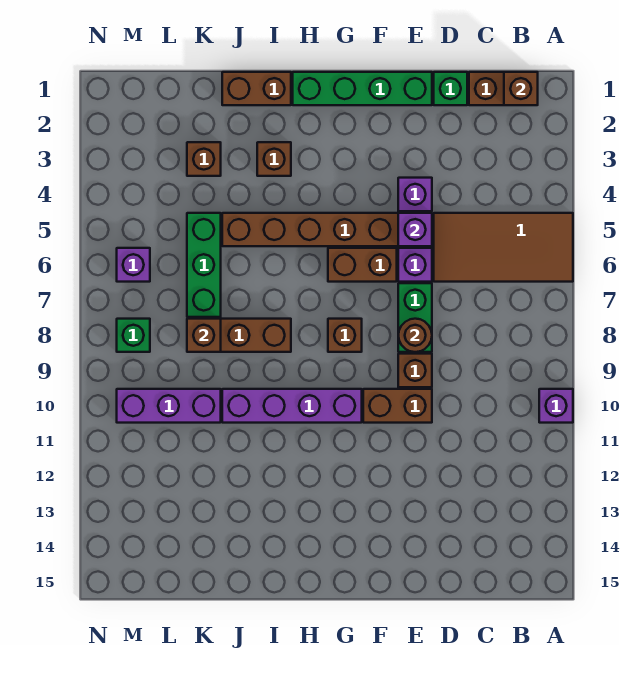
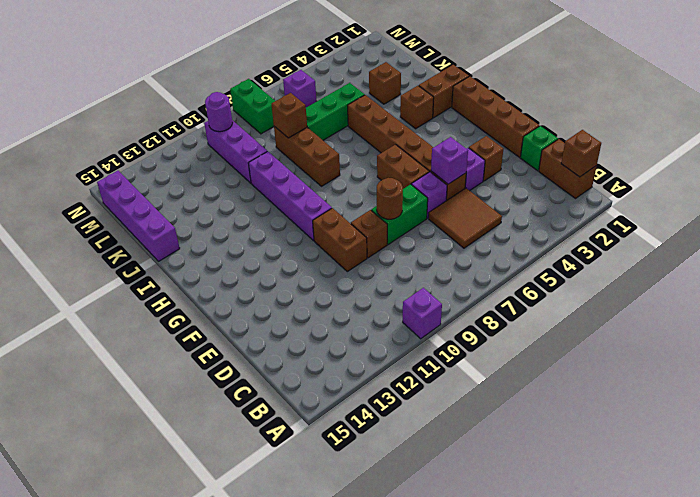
brown 2x4 tile [434,213,573,282] -> brown 2x2 tile [429,188,502,248]
green 1x4 brick [293,72,432,105] -> brown 1x4 brick [452,76,539,157]
brown 1x1 brick [328,319,362,352] -> brown 1x1 brick moved to [469,136,503,181]
brown 1x2 brick [222,72,291,105] -> brown 1x2 brick turned to [419,65,469,118]
none -> purple 1x4 brick [97,171,180,261]
green 1x1 brick [117,319,150,352] -> green 1x2 brick [230,79,275,134]
none -> purple 1x1 round brick [205,92,233,132]

